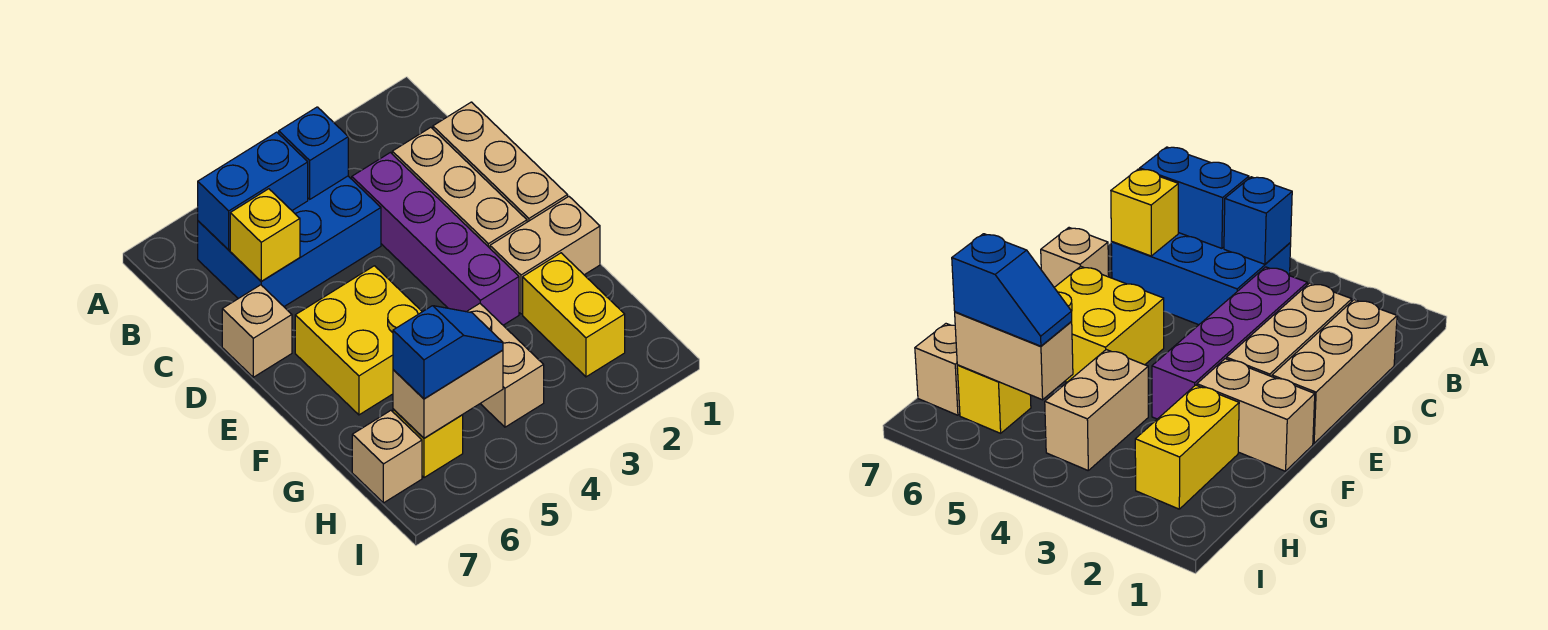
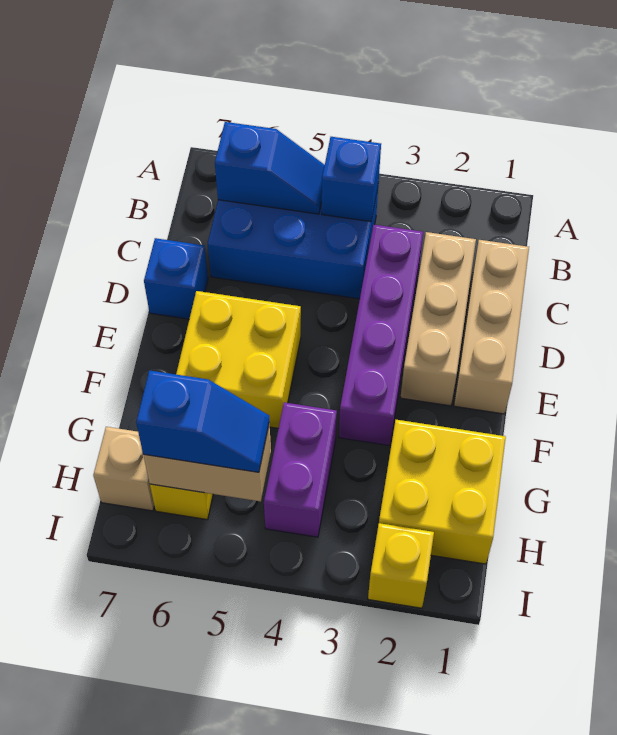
blue 1x2 brick [198,132,308,250] -> blue 1x2 slope [215,122,325,214]
yellow 1x1 brick [230,189,300,281] -> yellow 1x1 brick moved to [368,523,434,608]
tan 1x1 brick [222,285,292,377] -> blue 1x1 brick [144,238,208,319]
tan 1x2 brick [490,196,600,314] -> none
yellow 1x2 brick [523,253,625,377] -> yellow 2x2 brick [379,420,506,564]
tan 1x2 brick [467,304,544,427] -> purple 1x2 brick [264,402,337,537]

